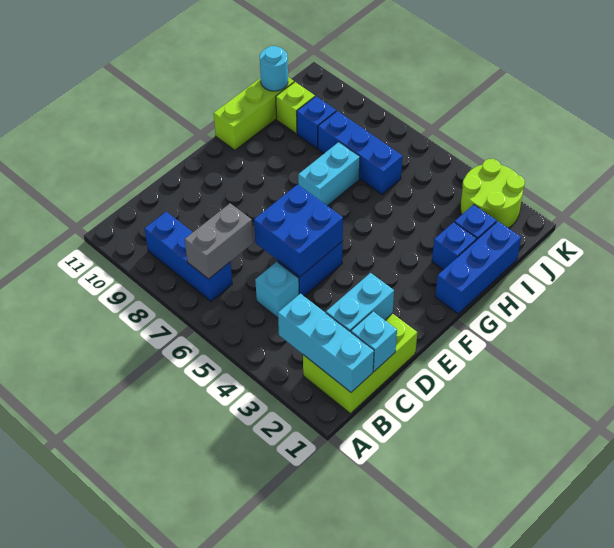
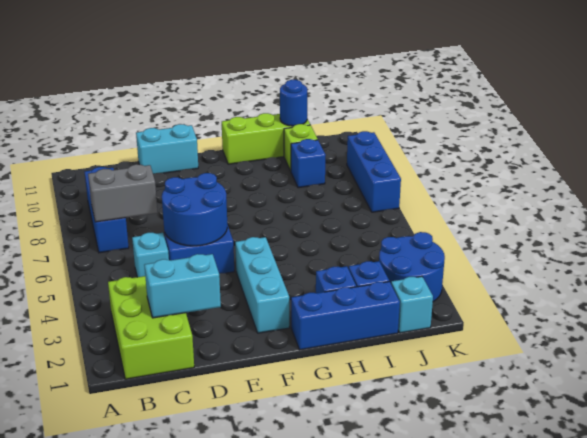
lime 2x3 brick [303,313,417,413] -> lime 2x3 brick turned to [108,276,194,379]
cyan 1x3 brick [278,294,374,392] -> cyan 1x3 brick moved to [235,237,289,333]
cyan 1x1 brick [351,312,397,371] -> cyan 1x1 brick moved to [391,276,433,333]
blue 2x2 brick [254,184,343,277] -> blue 2x2 round brick [162,173,227,246]
cyan 1x2 brick [298,142,360,206] -> cyan 1x2 brick moved to [136,124,198,174]
blue 1x3 brick [318,111,403,194] -> blue 1x3 brick moved to [347,131,401,212]
cyan 1x1 round brick [260,46,288,91] -> blue 1x1 round brick [280,80,307,126]
lime 2x2 round brick [460,159,525,228] -> blue 2x2 round brick [379,232,445,302]

